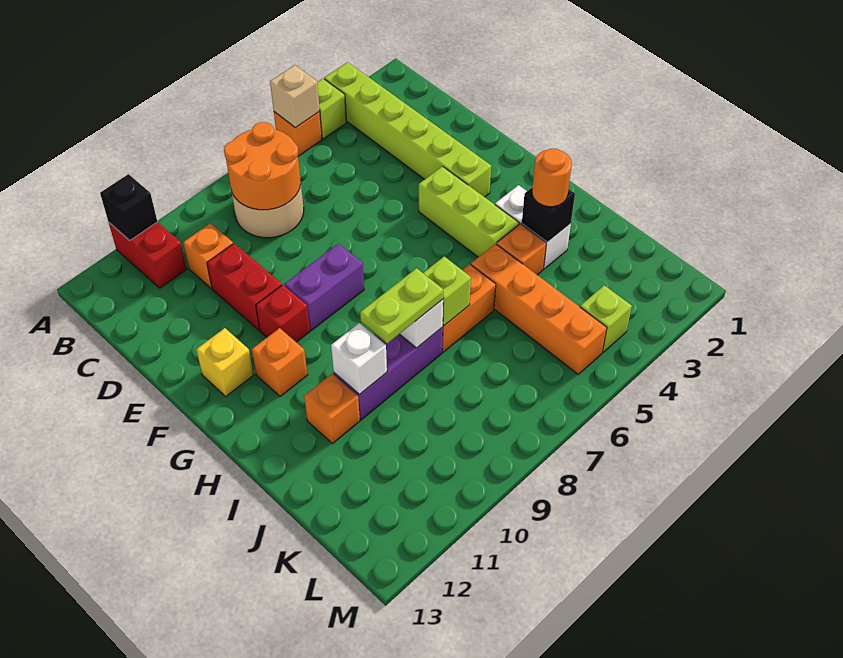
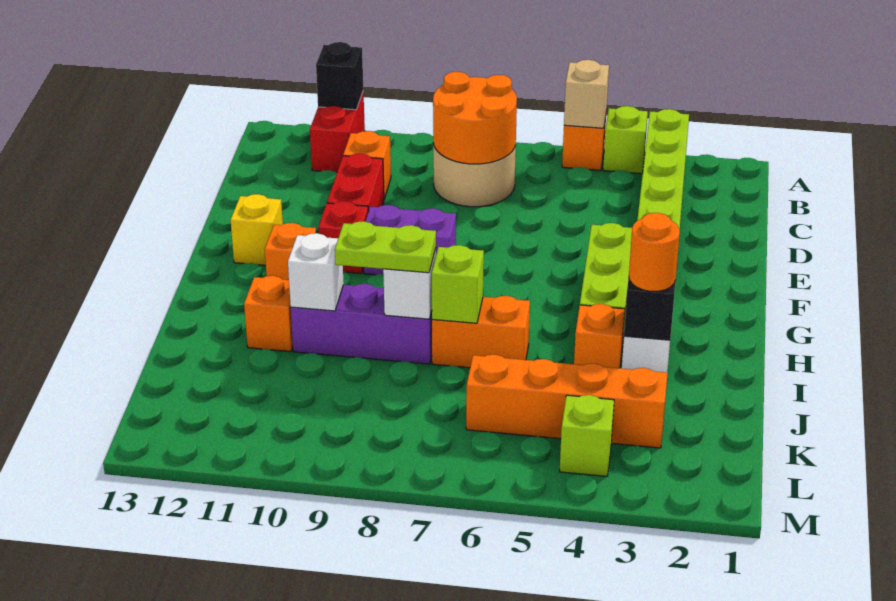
orange 1x4 brick [471,244,607,374] -> orange 1x4 brick turned to [466,355,668,448]

